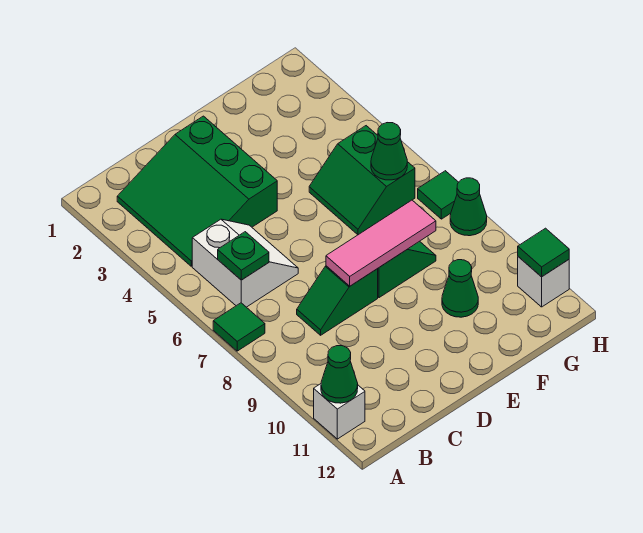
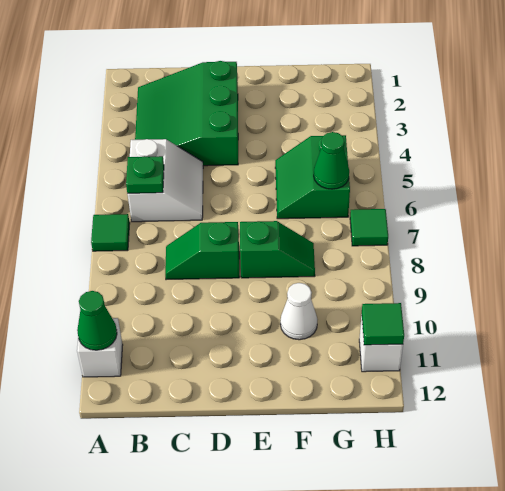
pink 1x3 tile [326,200,436,286] -> none
green 1x1 cone [442,260,478,317] -> white 1x1 cone [280,283,318,340]
green 1x1 cone [450,178,487,236] -> none

